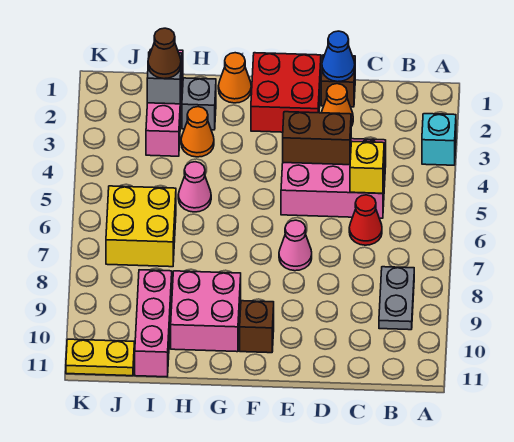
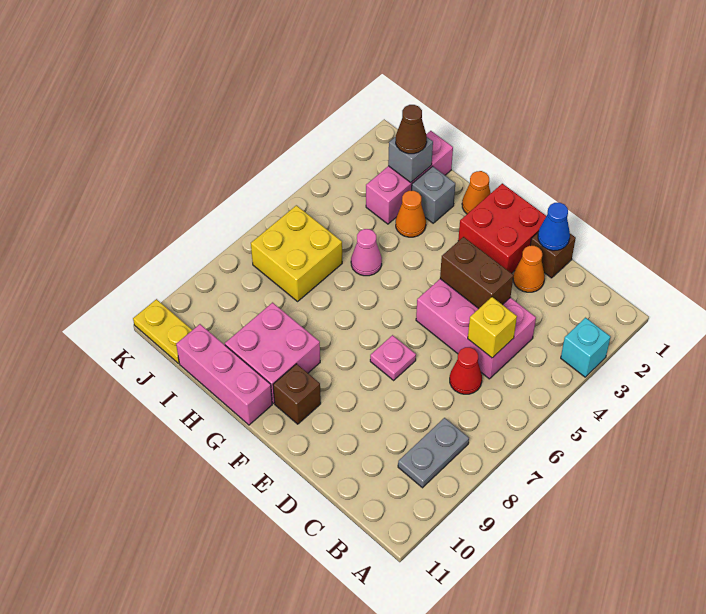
pink 1x1 cone [279,220,312,271] -> pink 1x1 plate [370,335,416,380]
pink 1x3 brick [135,270,172,377] -> pink 1x3 brick turned to [176,324,272,425]

